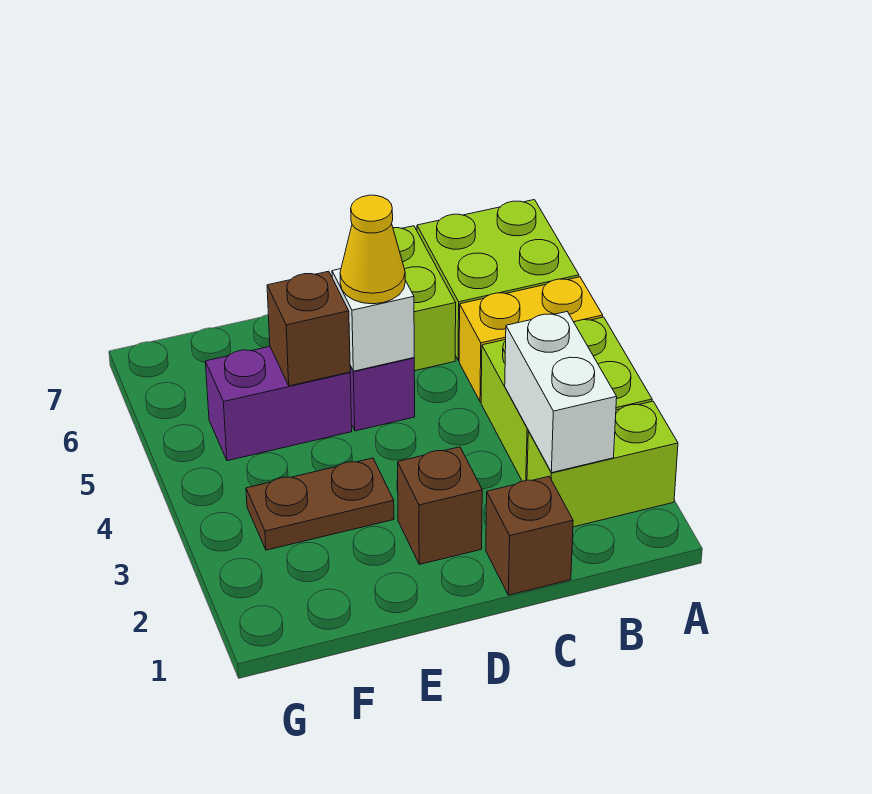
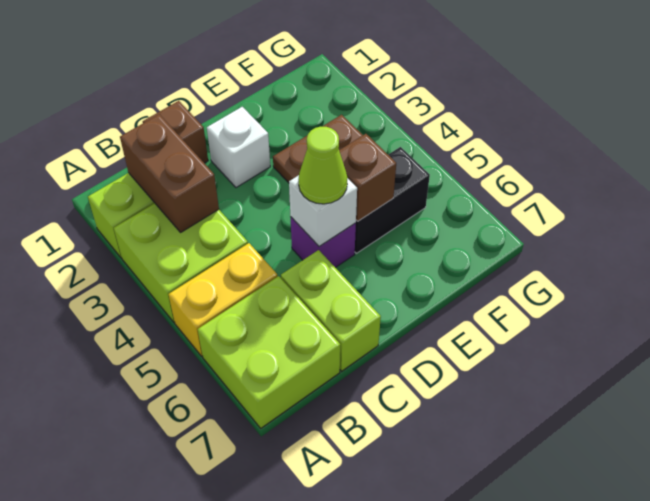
white 1x2 brick [505,312,617,473] -> brown 1x2 brick [120,114,219,232]
brown 1x1 brick [398,447,482,564] -> white 1x1 brick [207,107,270,188]
yellow 1x1 cone [340,195,405,304] -> lime 1x1 cone [299,127,347,204]
purple 1x2 brick [205,347,352,461] -> black 1x2 brick [355,147,430,253]

